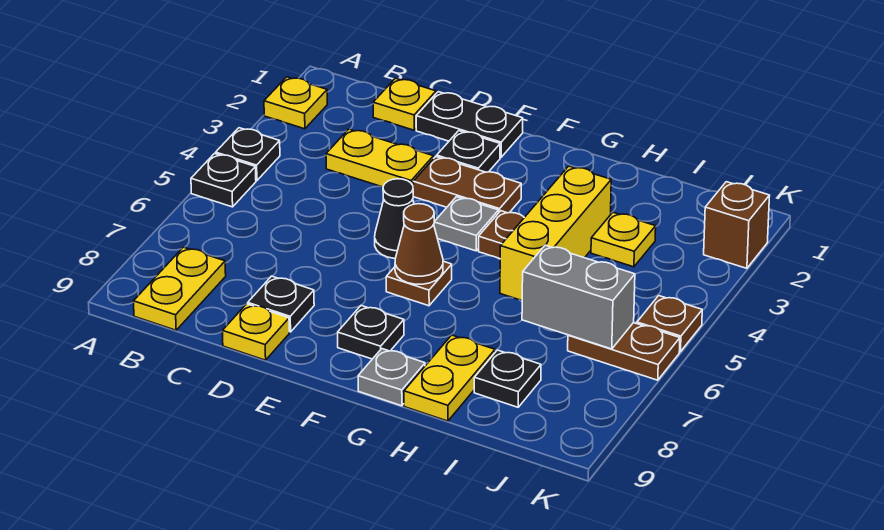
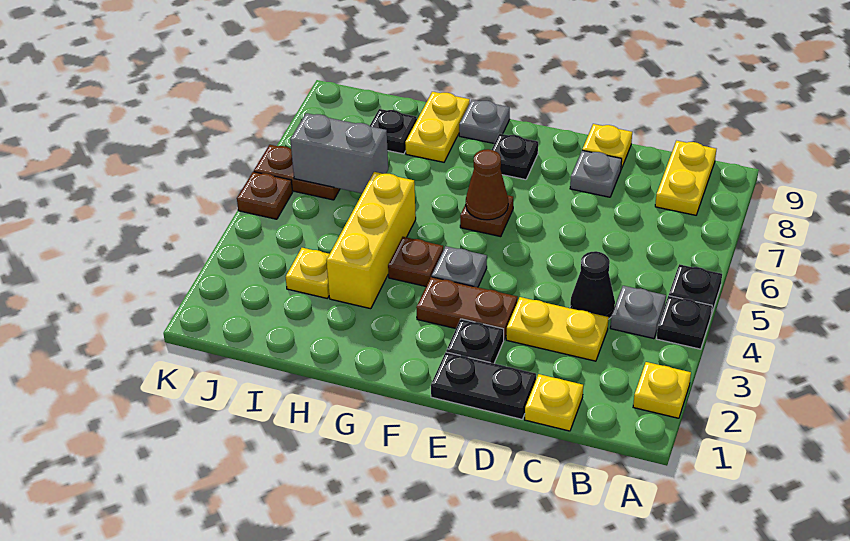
none -> grey 1x1 plate [610,286,666,339]
black 1x1 plate [248,276,314,332] -> grey 1x1 plate [570,150,622,197]
black 1x1 cone [375,179,414,259] -> black 1x1 cone moved to [570,251,615,319]
brown 1x1 brick [704,182,770,268] -> none

